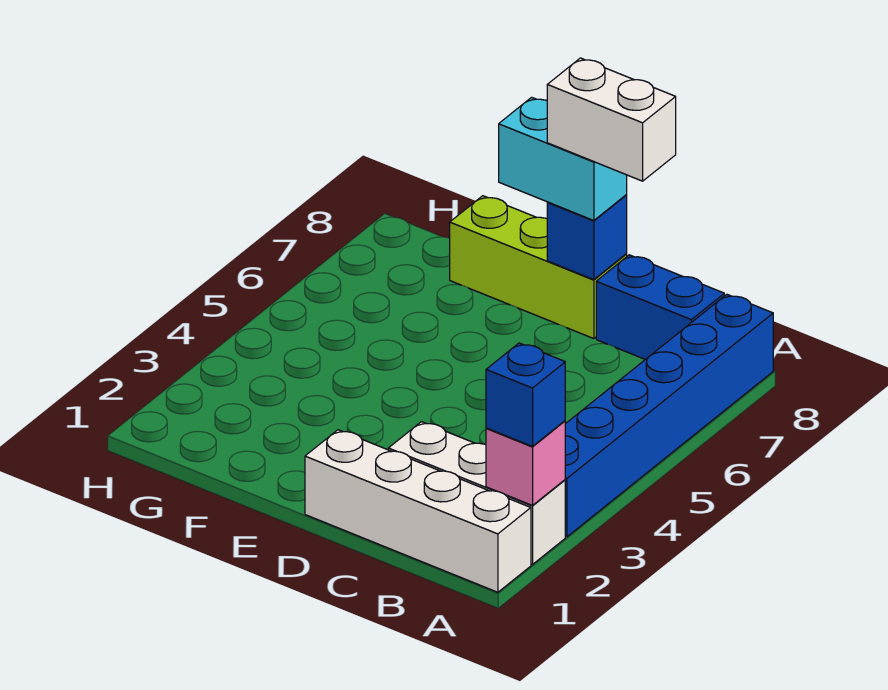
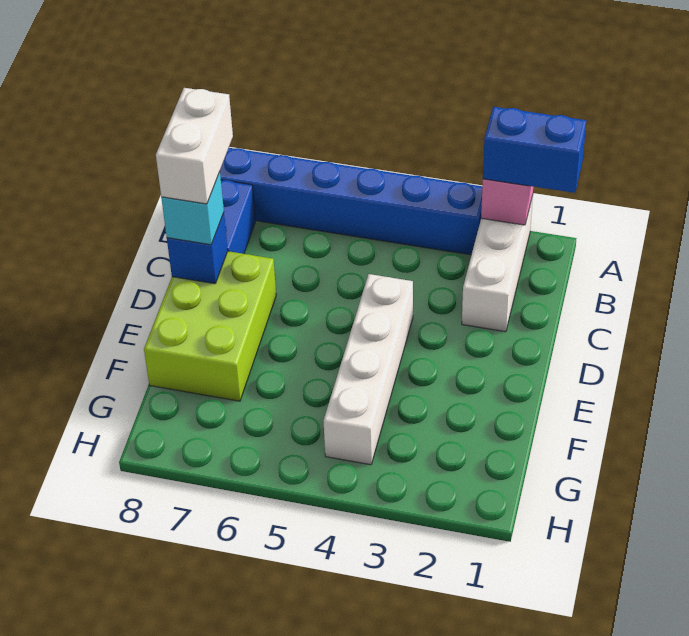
white 1x4 brick [305,430,531,592] -> white 1x4 brick moved to [324,274,413,465]
blue 1x1 brick [486,343,565,446] -> blue 1x2 brick [483,107,586,193]
lime 1x3 brick [450,196,627,339] -> lime 2x3 brick [144,251,276,401]
cyan 1x2 brick [499,97,627,221] -> cyan 1x1 brick [161,172,224,245]

